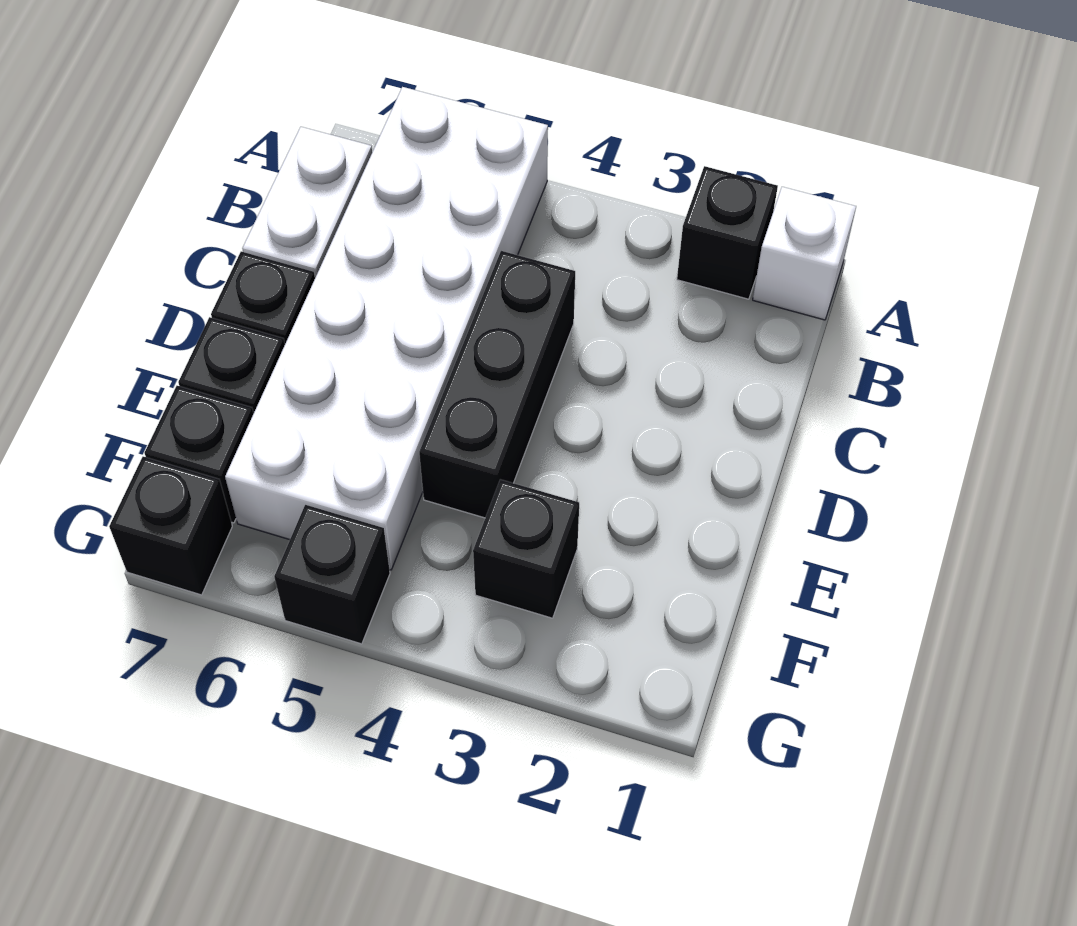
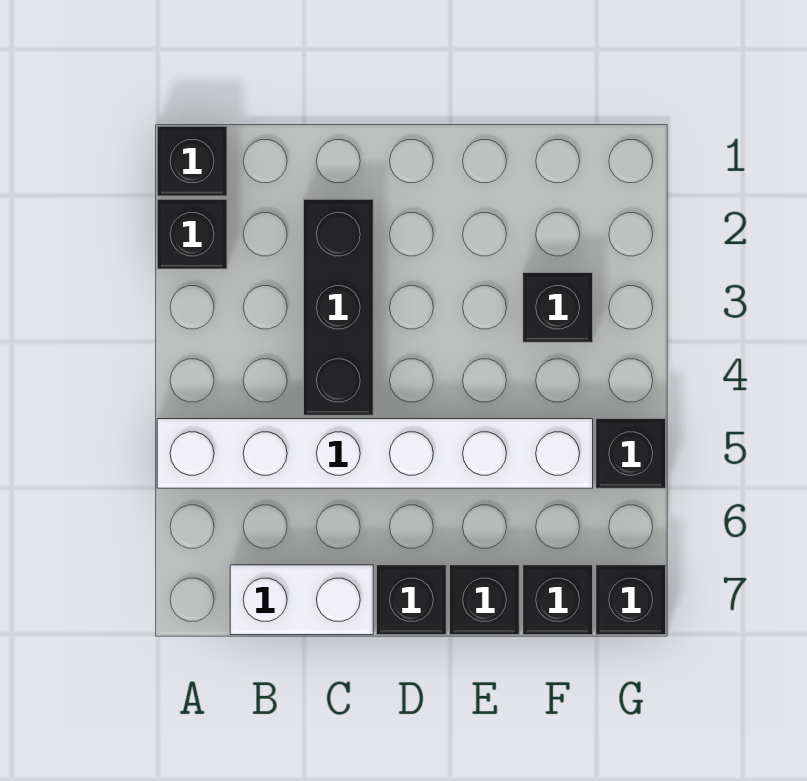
white 1x1 brick [753,187,856,320] -> black 1x1 brick [157,126,227,196]
white 2x6 brick [225,87,548,570] -> white 1x6 brick [157,419,593,488]
black 1x3 brick [419,251,575,518] -> black 1x3 brick turned to [304,199,373,415]

